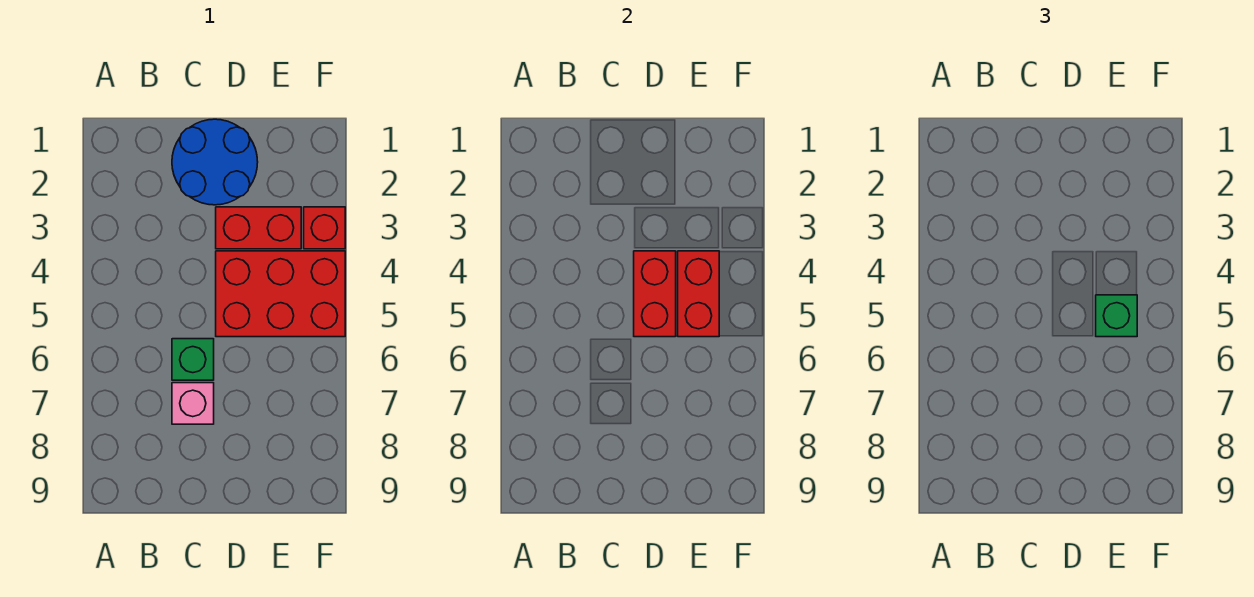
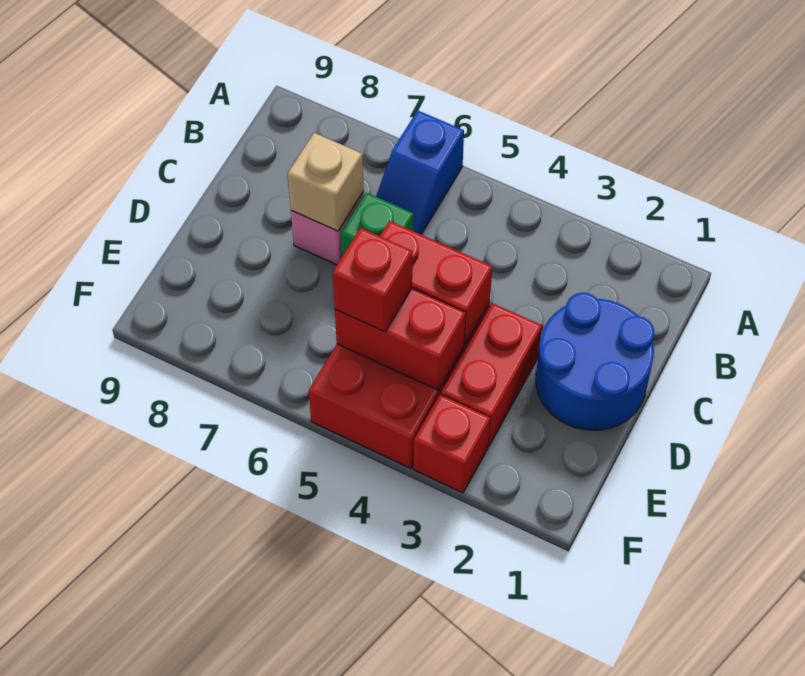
none -> blue 1x2 slope [376,110,464,234]
none -> tan 1x1 brick [288,133,364,231]
green 1x1 brick [1096,295,1137,337] -> red 1x1 brick [333,228,412,332]

